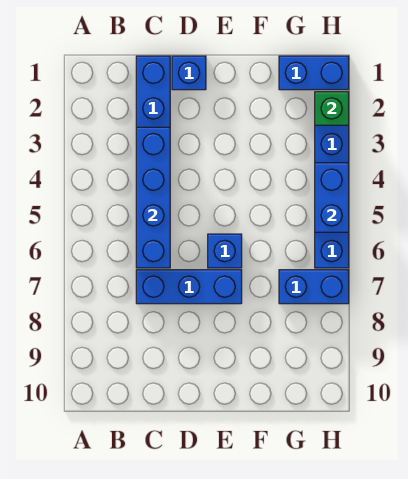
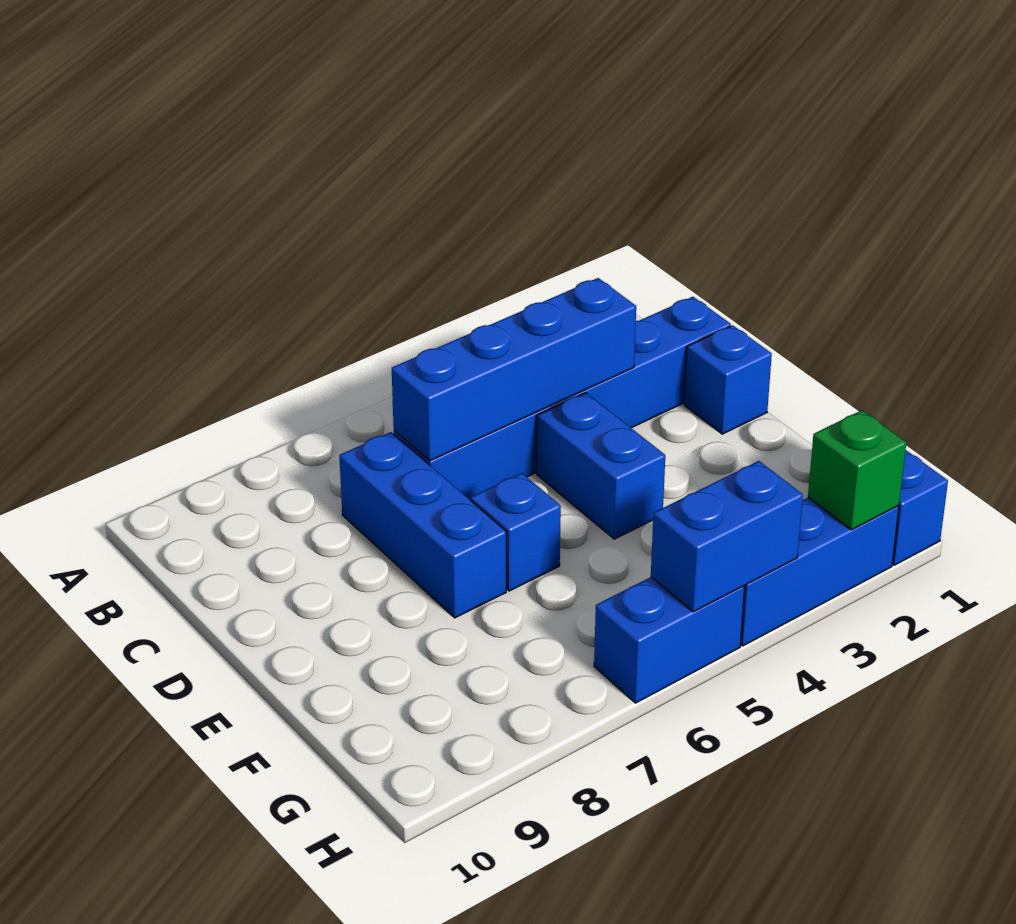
blue 1x2 brick [279,270,349,304] -> blue 1x2 brick moved to [537,393,665,539]

